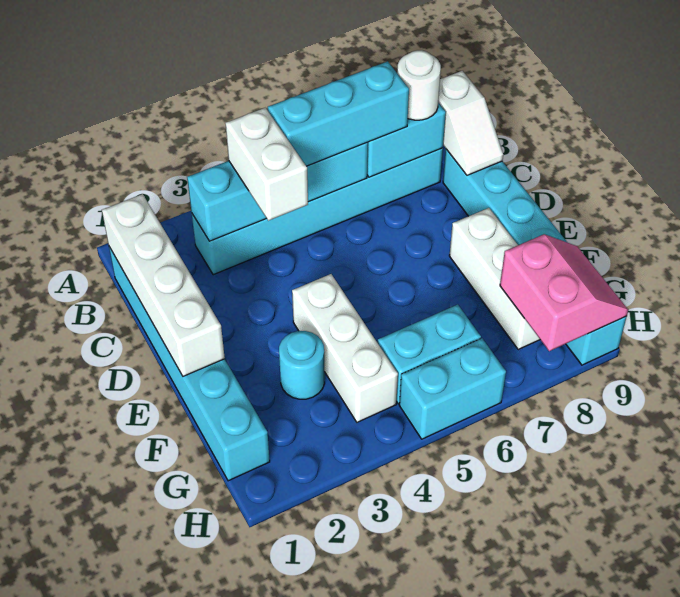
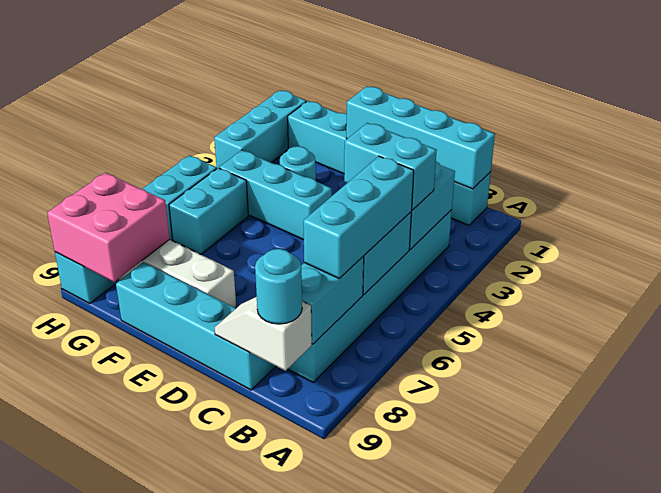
white 1x4 brick [102,194,225,376] -> cyan 1x4 brick [346,87,495,189]
white 1x2 brick [225,108,308,221] -> cyan 1x2 brick [344,123,437,210]
white 1x1 round brick [397,50,441,120] -> none
none -> cyan 1x1 round brick [255,249,302,324]
white 1x3 brick [292,274,398,422] -> cyan 1x3 brick [219,150,332,240]
pink 2x2 slope [500,234,628,351] -> pink 2x2 brick [47,173,170,282]
none -> cyan 1x3 brick [214,90,306,168]

